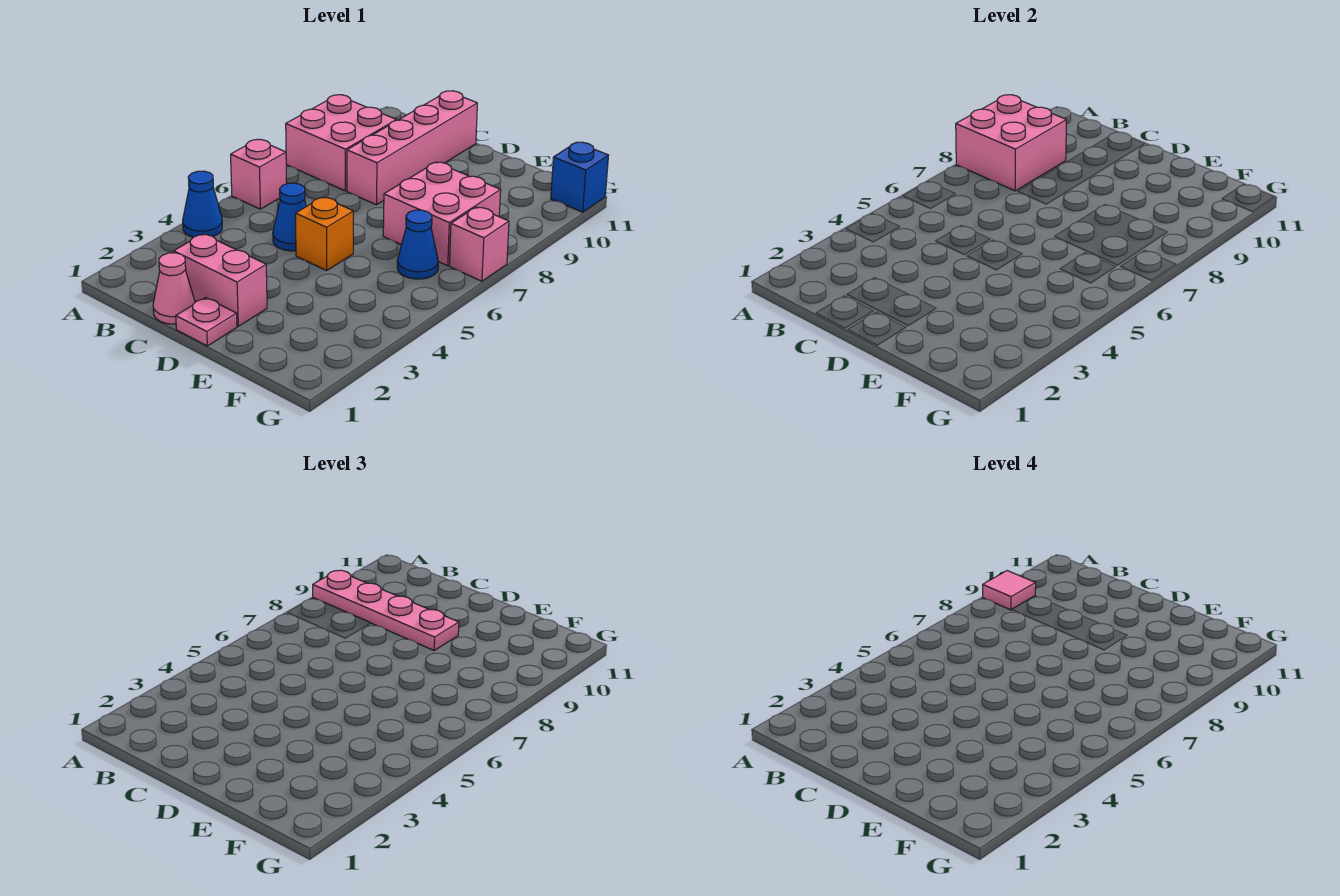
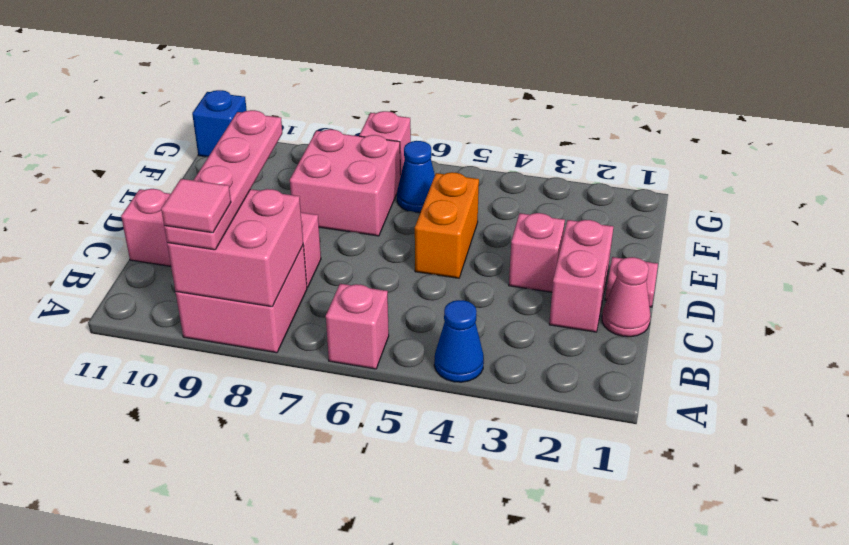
blue 1x1 cone [273,183,306,251] -> none
none -> pink 1x1 brick [509,213,565,292]
orange 1x1 brick [296,197,353,271] -> orange 1x2 brick [415,172,479,278]

